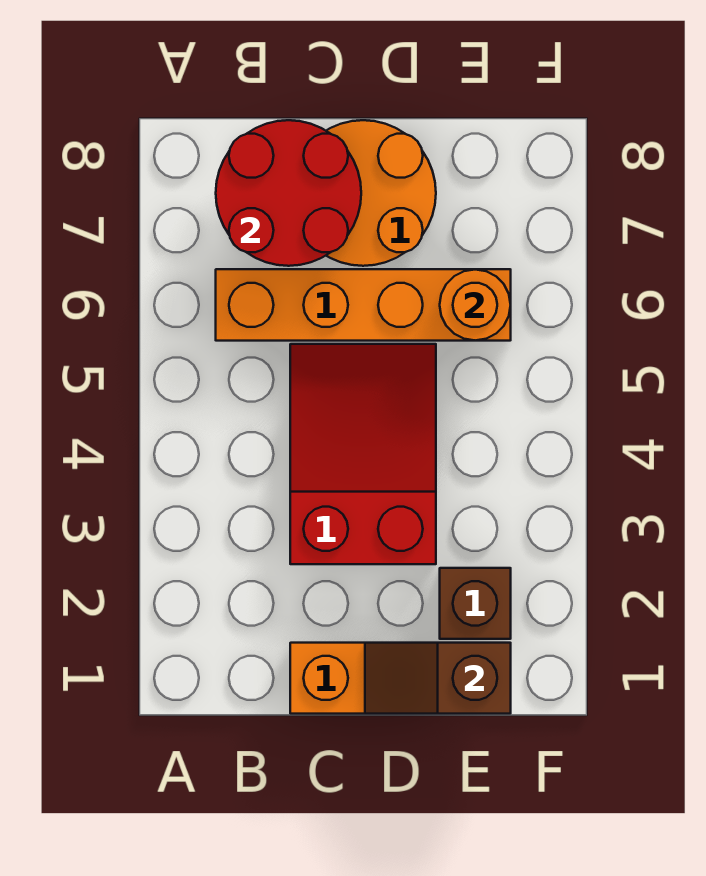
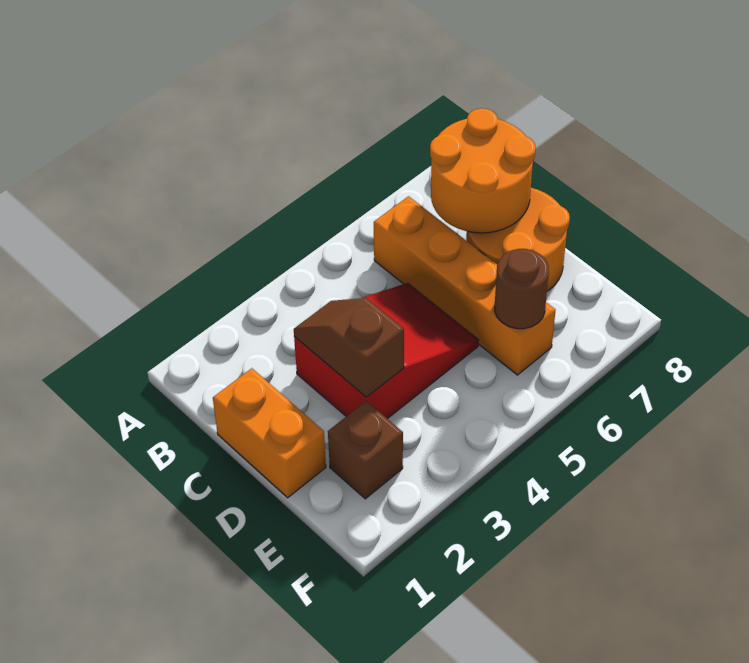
red 2x2 round brick [216,120,361,266] -> orange 2x2 round brick [430,108,536,233]
brown 1x2 slope [365,643,511,714] -> brown 1x2 slope moved to [294,298,404,397]
orange 1x1 round brick [440,270,511,341] -> brown 1x1 round brick [495,249,549,329]

